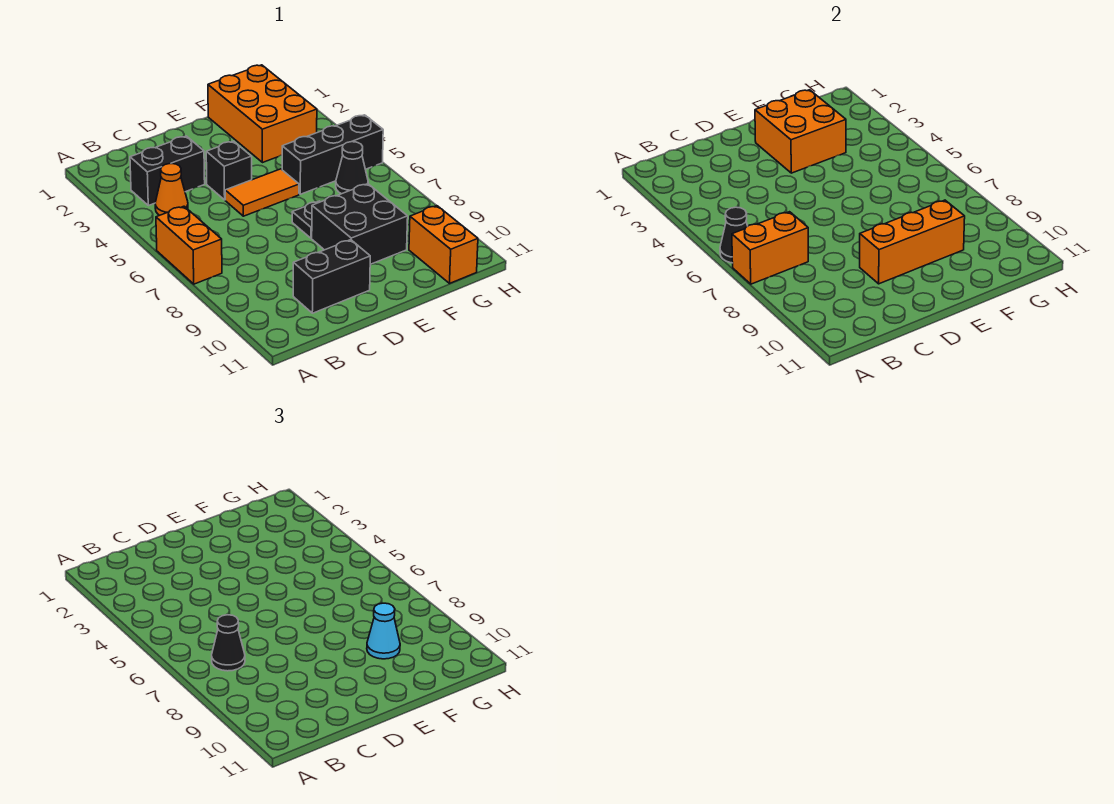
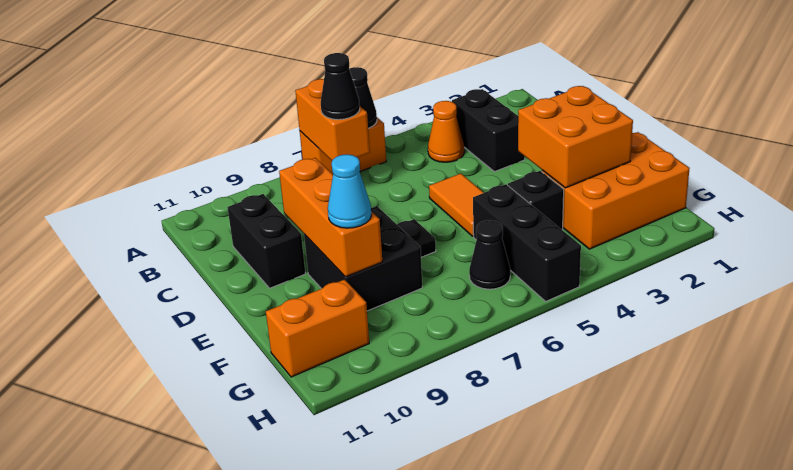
black 1x1 brick [206,141,252,200] -> black 1x1 brick moved to [508,171,564,230]

